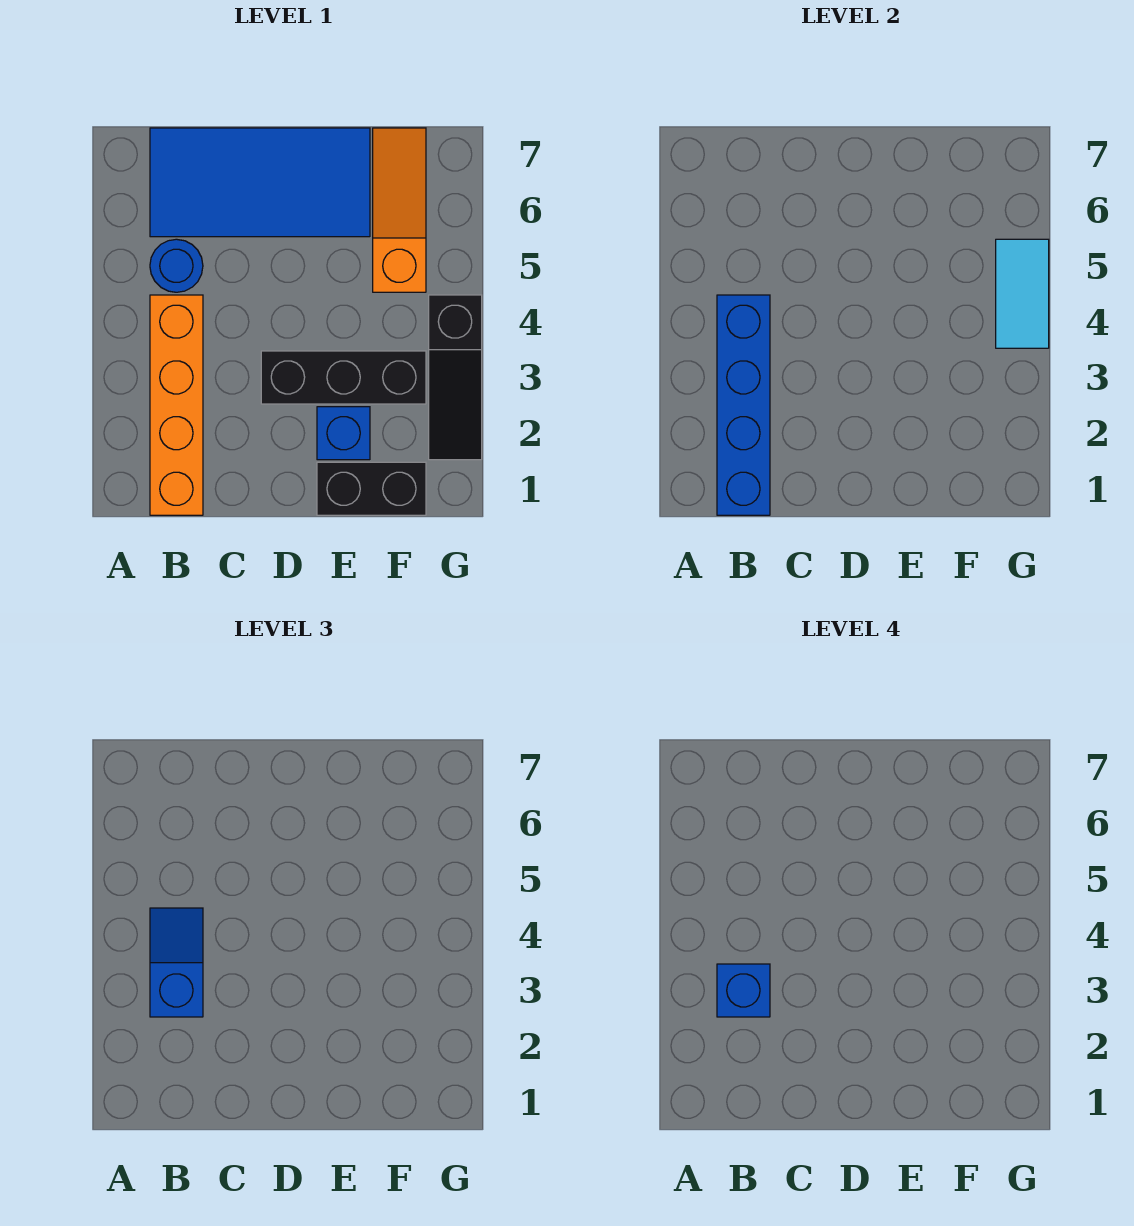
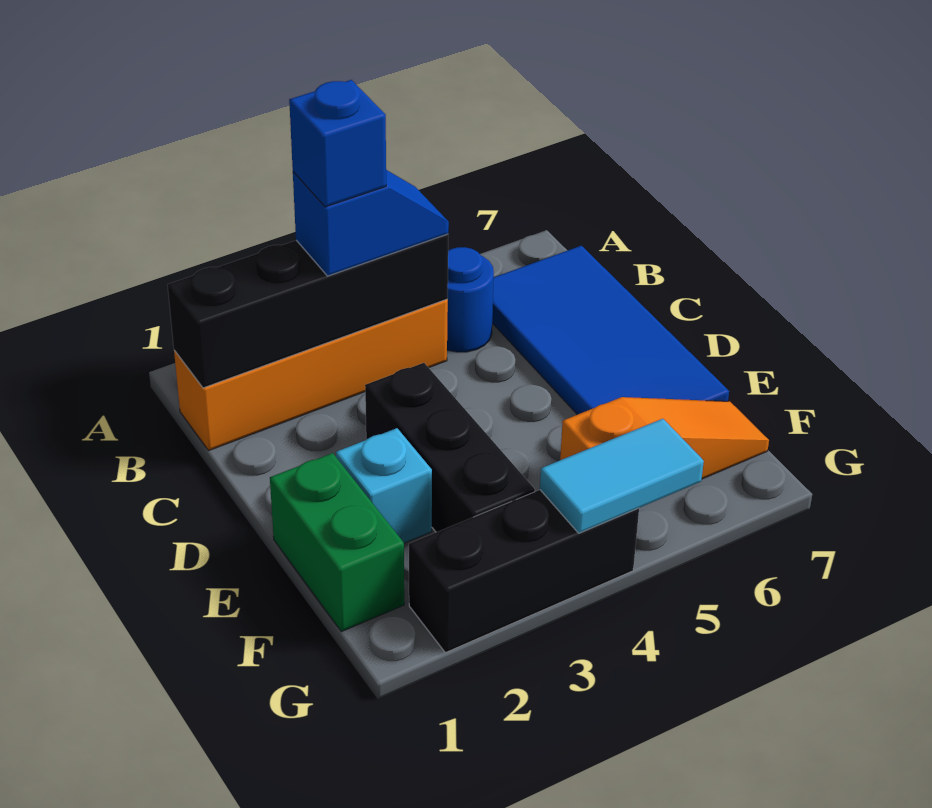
blue 1x4 brick [717,295,770,515] -> black 1x4 brick [168,234,448,388]
black 1x2 brick [317,462,426,515] -> green 1x2 brick [270,453,404,632]
blue 1x1 brick [317,407,370,460] -> cyan 1x1 brick [336,428,432,543]
black 1x3 slope [429,295,482,460] -> black 1x3 brick [409,490,639,653]

